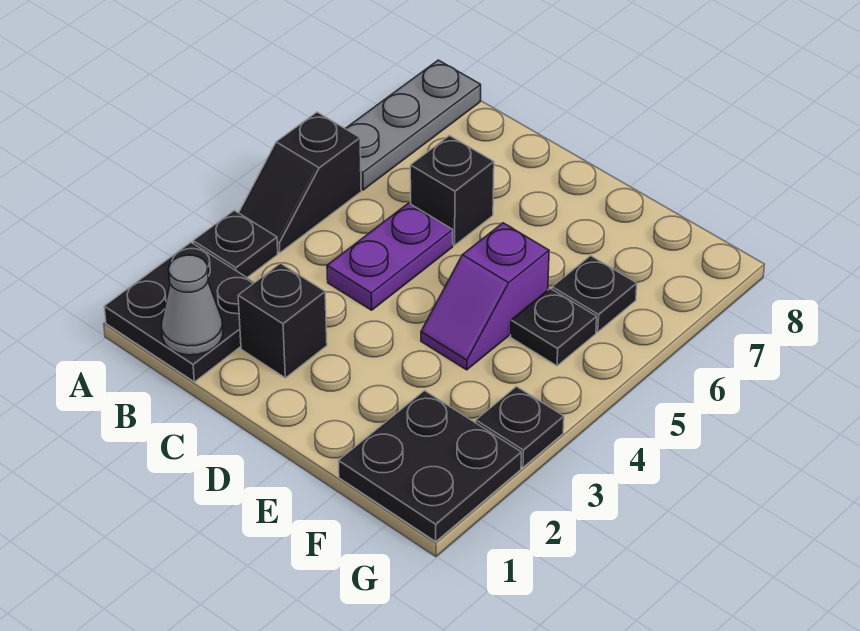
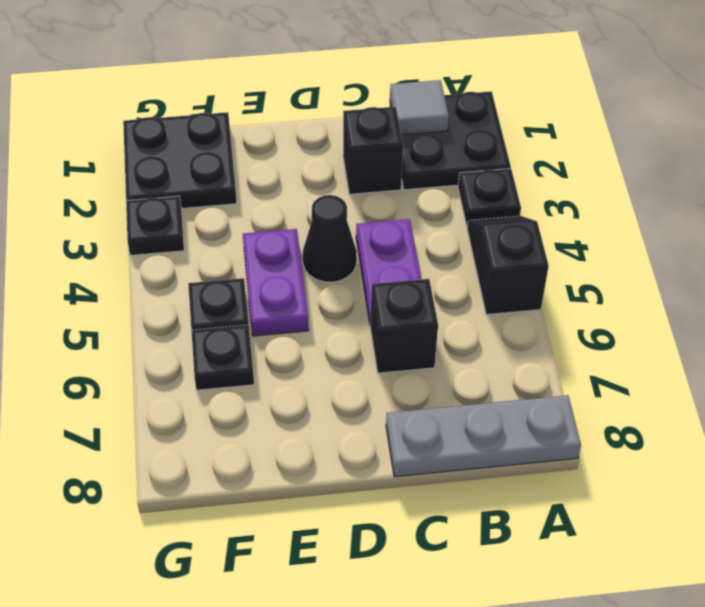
grey 1x3 plate [345,60,481,190] -> grey 1x3 plate turned to [386,395,581,477]
grey 1x1 cone [162,255,223,355] -> grey 1x1 tile [390,80,449,135]
none -> black 1x1 cone [303,195,357,282]
purple 1x2 slope [421,223,549,370] -> purple 1x2 plate [243,229,309,336]

